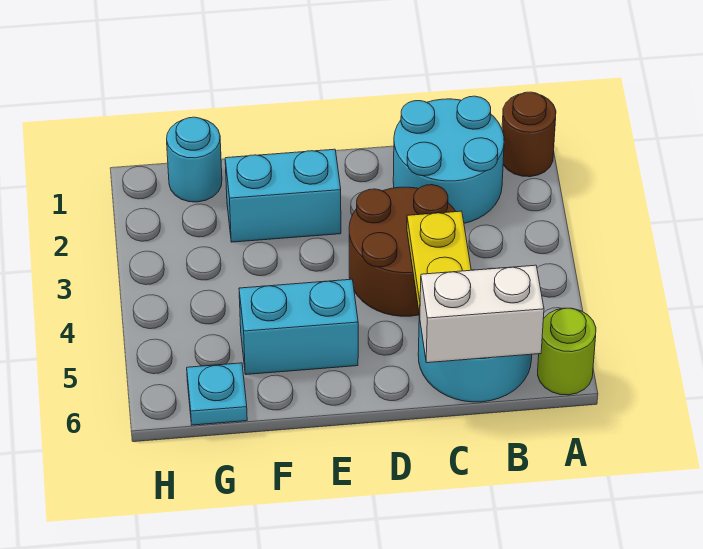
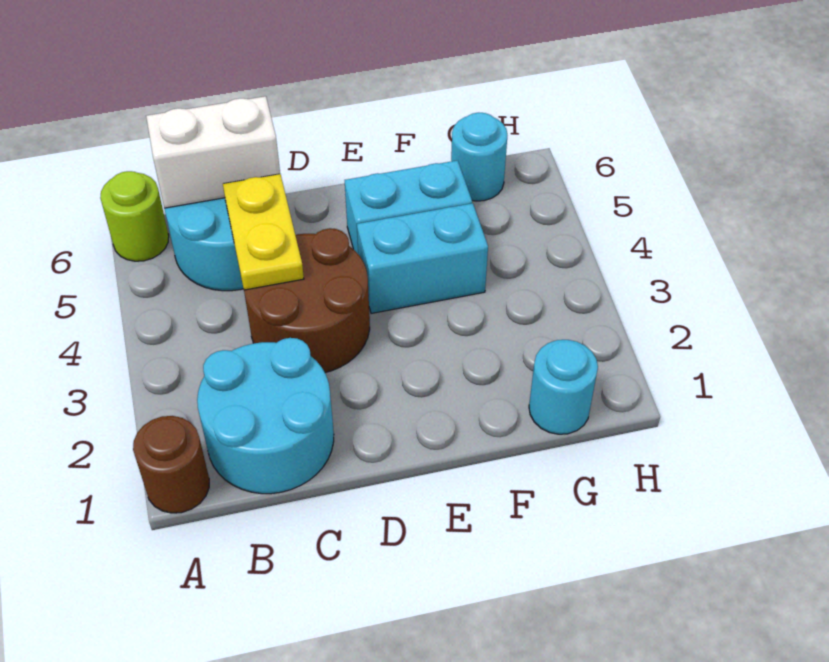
cyan 1x2 brick [225,149,341,242] -> cyan 1x2 brick moved to [357,203,488,314]
cyan 1x1 plate [187,363,247,425] -> cyan 1x1 round brick [451,113,507,201]

